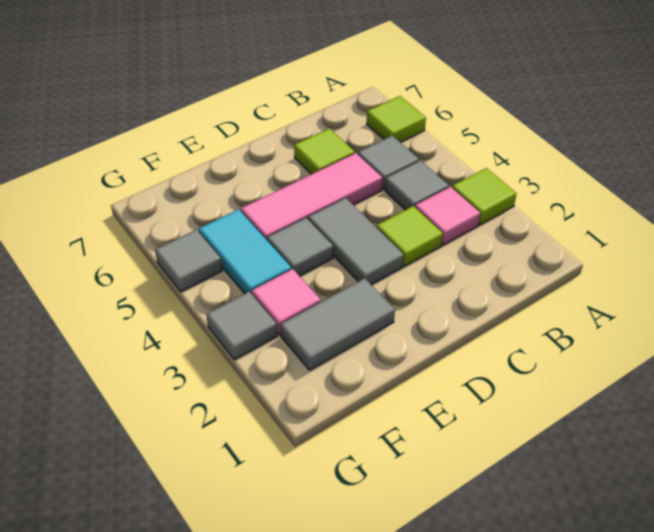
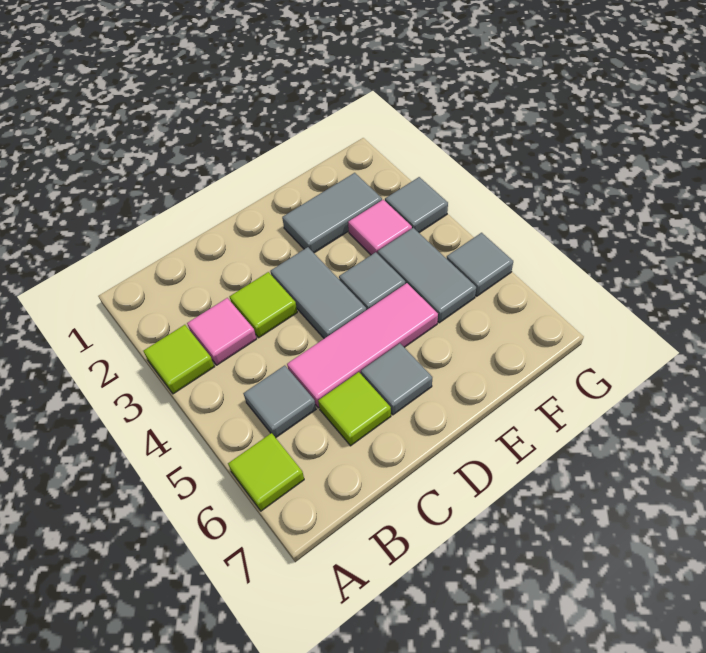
grey 1x1 tile [385,161,449,210] -> grey 1x1 tile moved to [361,343,432,415]
cyan 1x2 tile [199,209,291,294] -> grey 1x2 tile [378,228,476,323]

